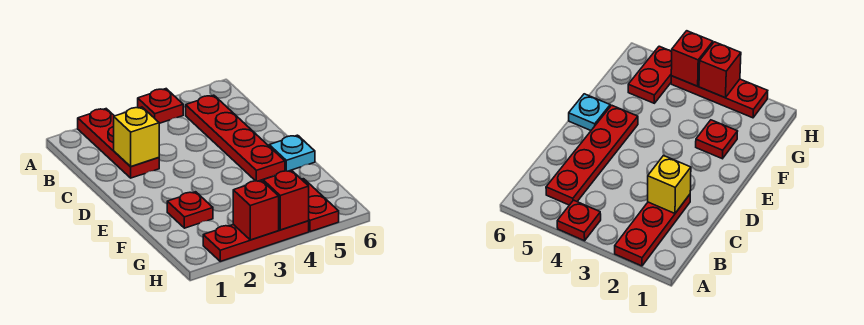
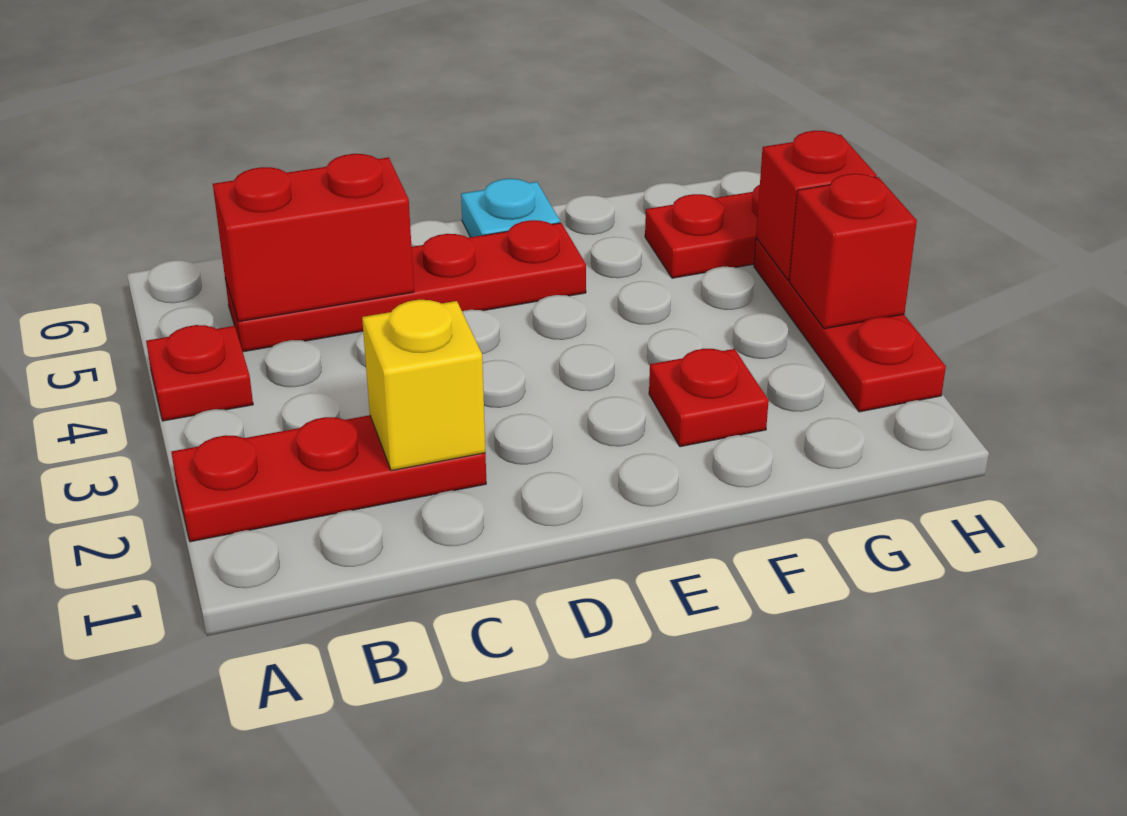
none -> red 1x2 brick [213,154,414,322]

